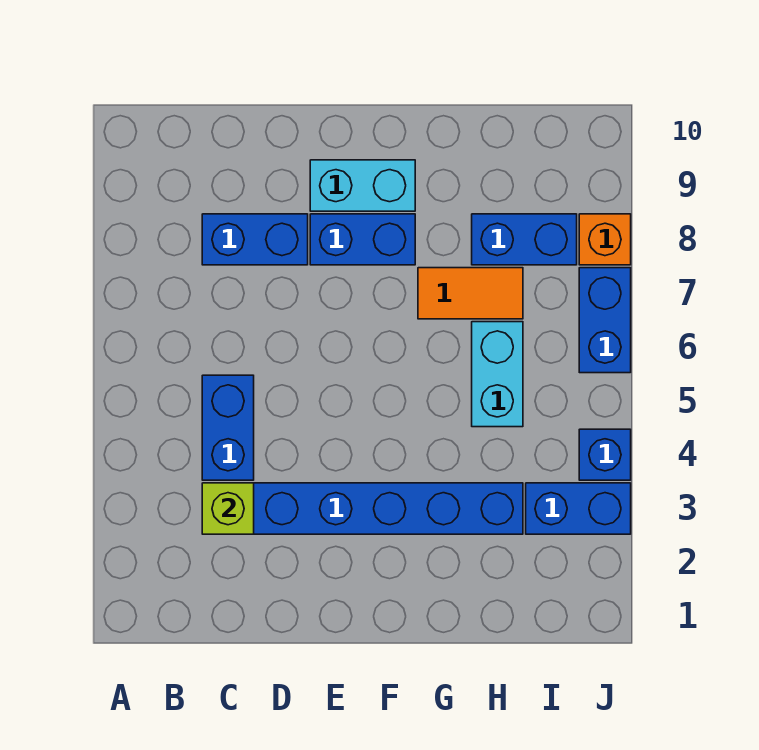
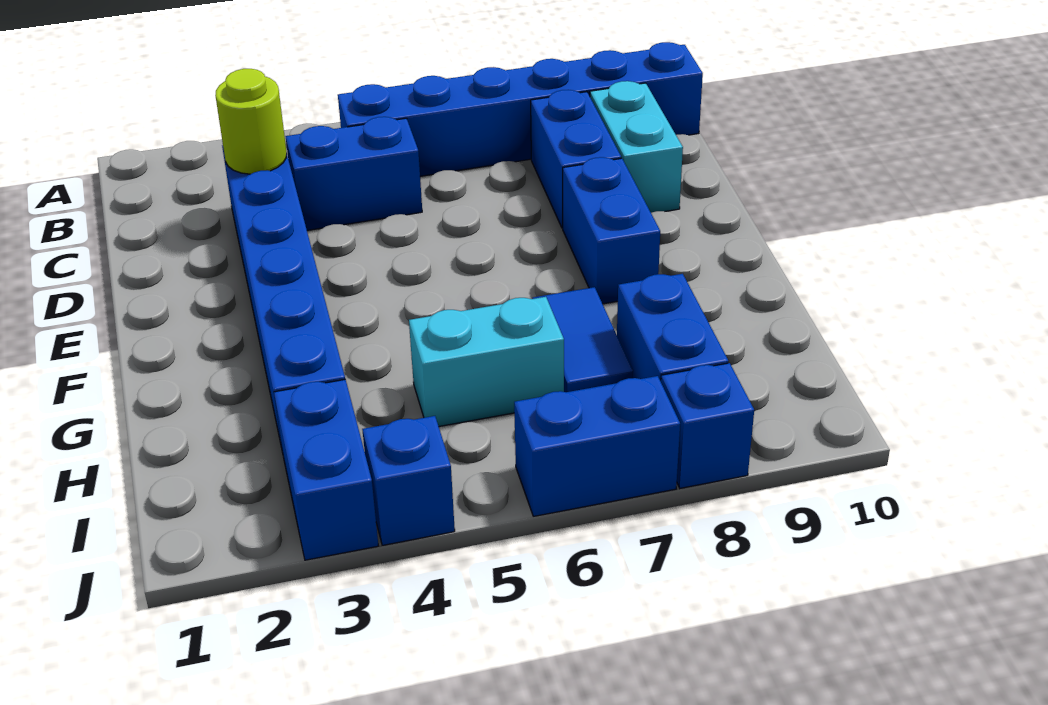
none -> blue 1x6 brick [338,42,703,176]
lime 1x1 brick [202,483,254,534] -> lime 1x1 round brick [215,69,287,174]
cyan 1x2 brick [310,160,415,211] -> cyan 1x2 brick moved to [590,81,683,213]
orange 1x2 tile [418,268,523,319] -> blue 1x2 tile [532,287,633,392]
orange 1x1 brick [579,214,631,265] -> blue 1x1 brick [661,363,754,488]

